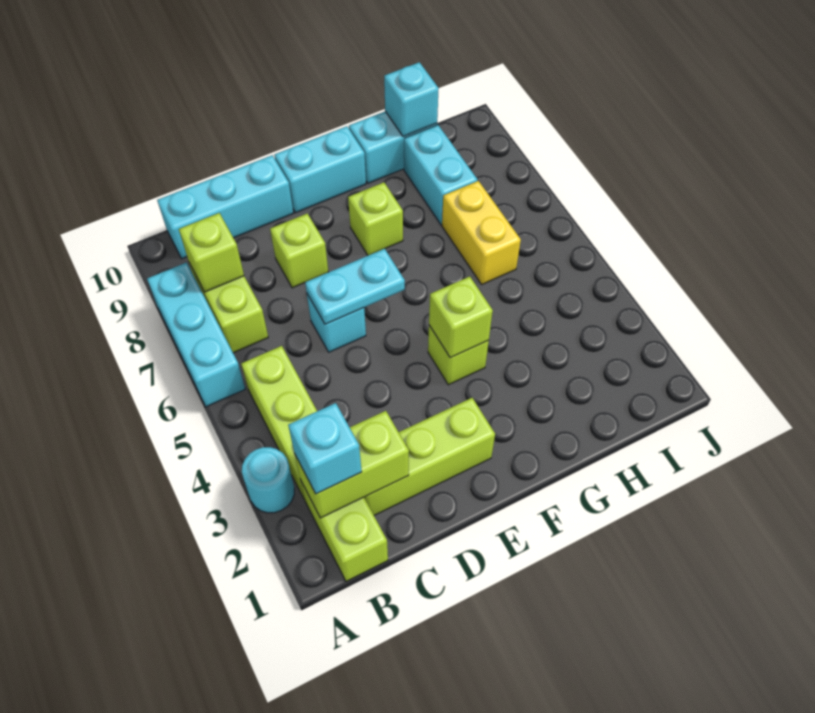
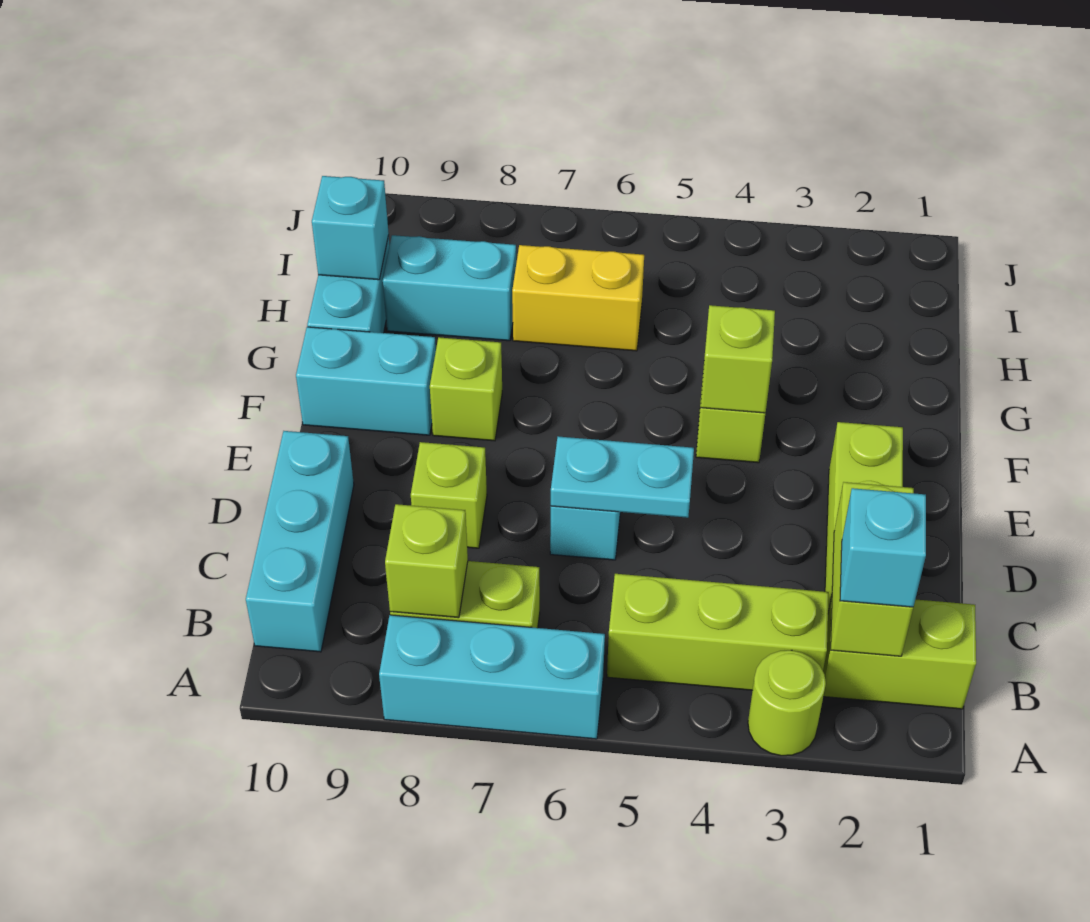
cyan 1x1 round brick [242,447,295,513] -> lime 1x1 round brick [748,650,826,756]
cyan 1x2 plate [305,249,405,324] -> cyan 1x2 plate turned to [551,436,694,518]
cyan 1x2 brick [274,126,366,213] -> cyan 1x2 brick turned to [296,327,436,435]

